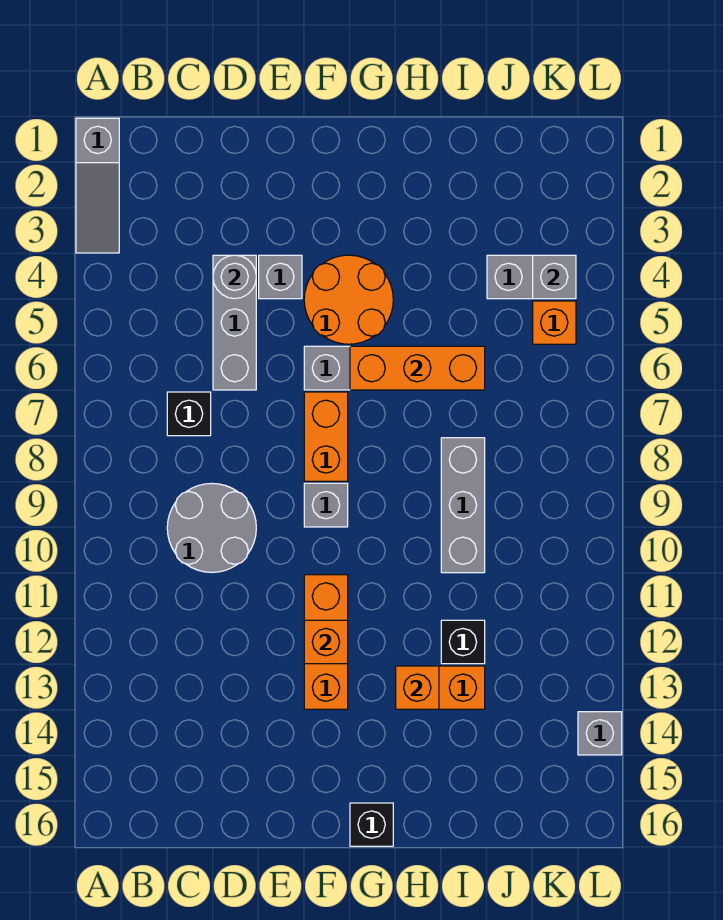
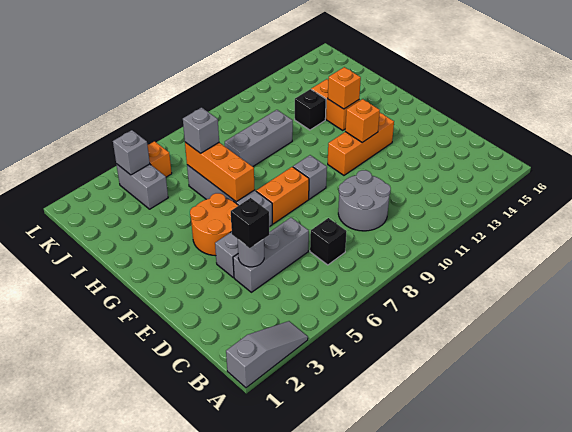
black 1x1 brick [350,803,393,846] -> black 1x1 brick moved to [231,198,269,248]
grey 1x1 brick [578,712,622,755] -> grey 1x1 brick moved to [183,108,219,153]

